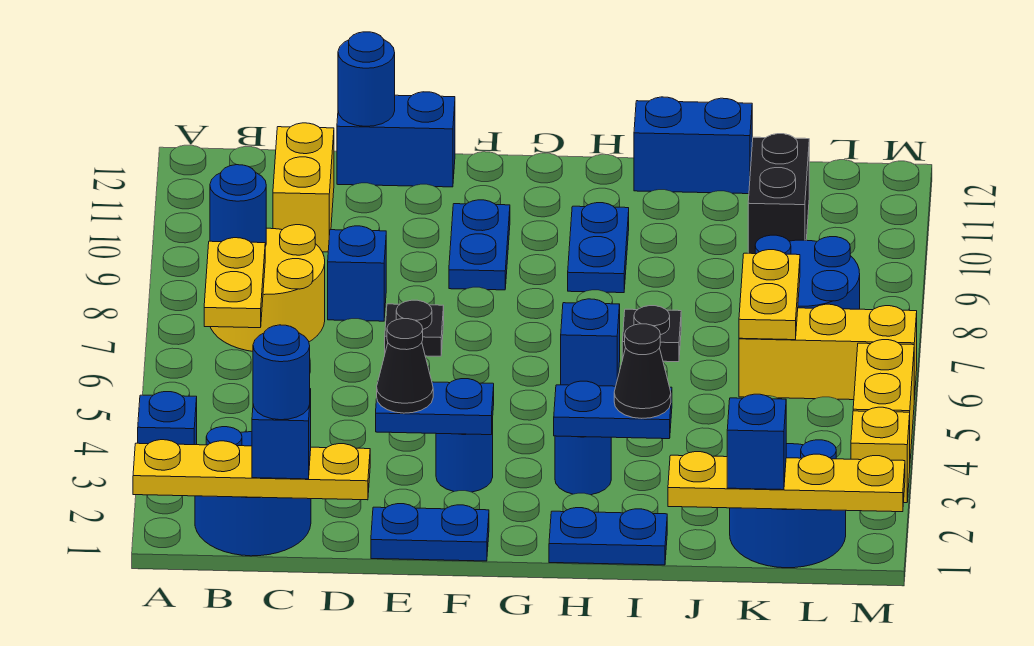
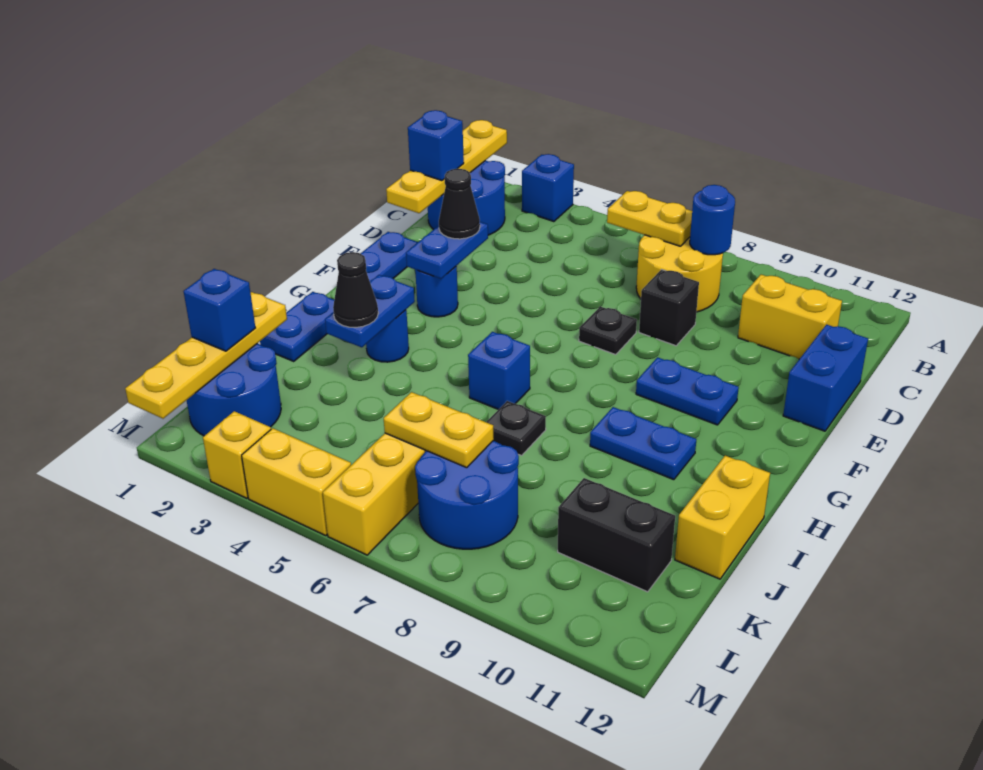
blue 1x1 round brick [253,325,310,420] -> none
blue 1x1 brick [328,226,386,321] -> black 1x1 brick [639,270,699,346]
blue 1x1 round brick [338,32,395,126] -> none
blue 1x2 brick [634,97,752,194] -> yellow 1x2 brick [675,456,770,579]

